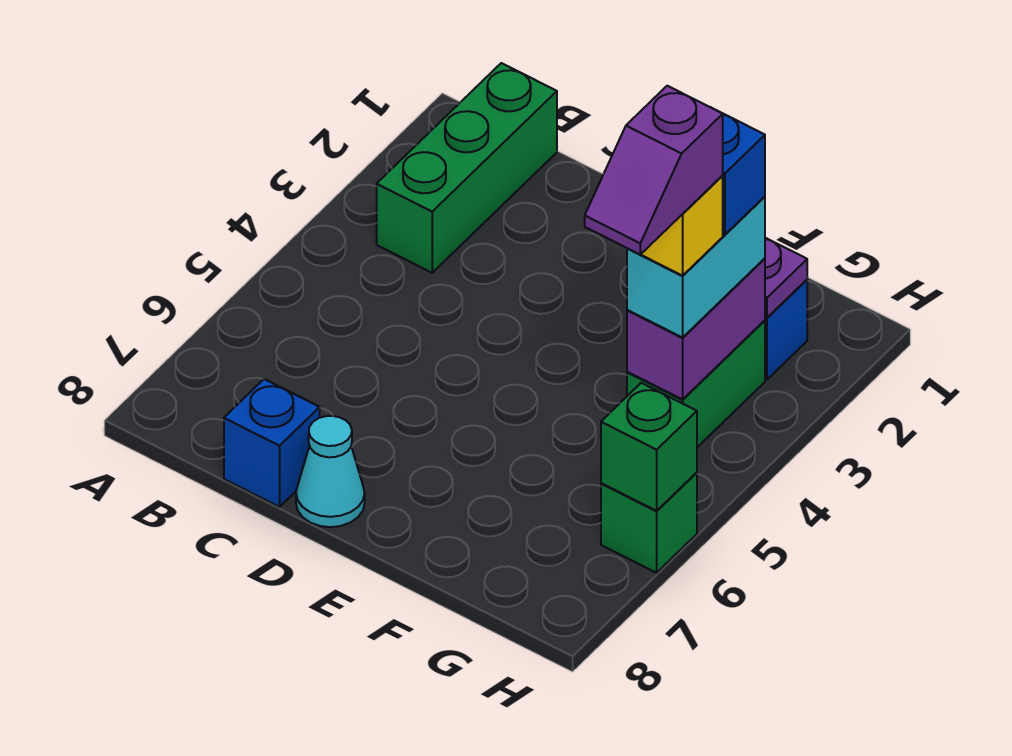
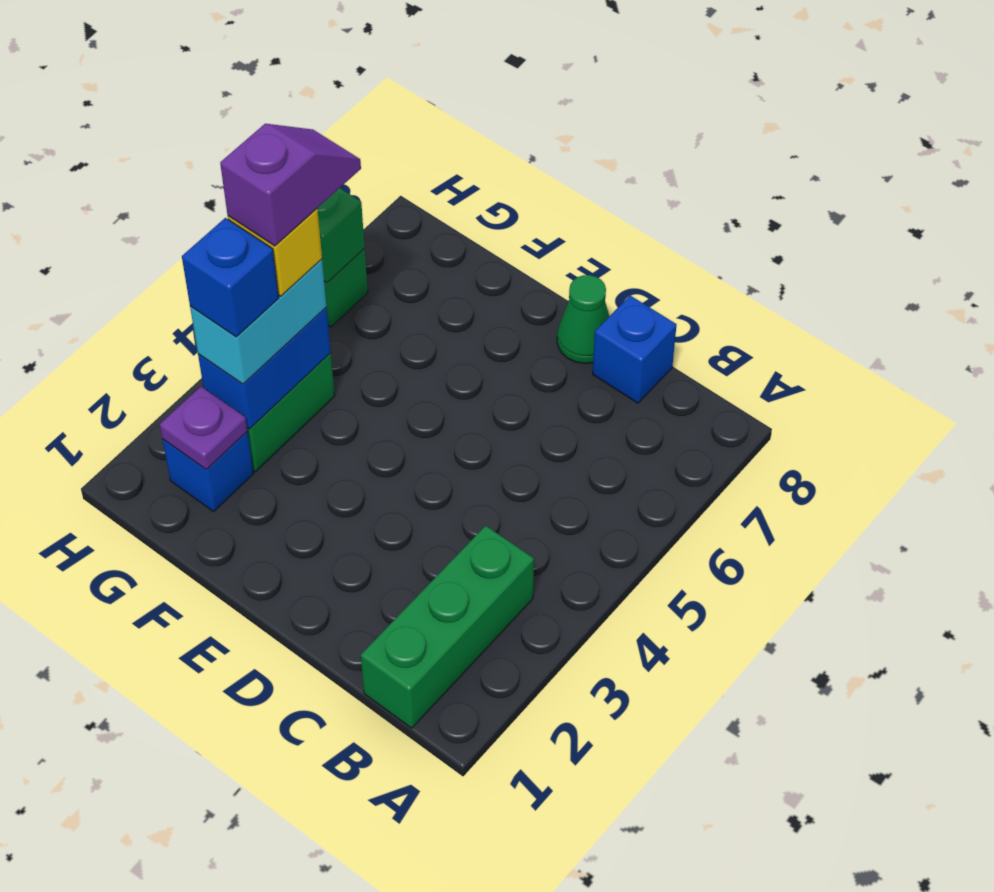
cyan 1x1 cone [296,416,365,527] -> green 1x1 cone [557,275,609,364]
purple 1x2 brick [627,258,765,399] -> blue 1x2 brick [198,308,331,429]

